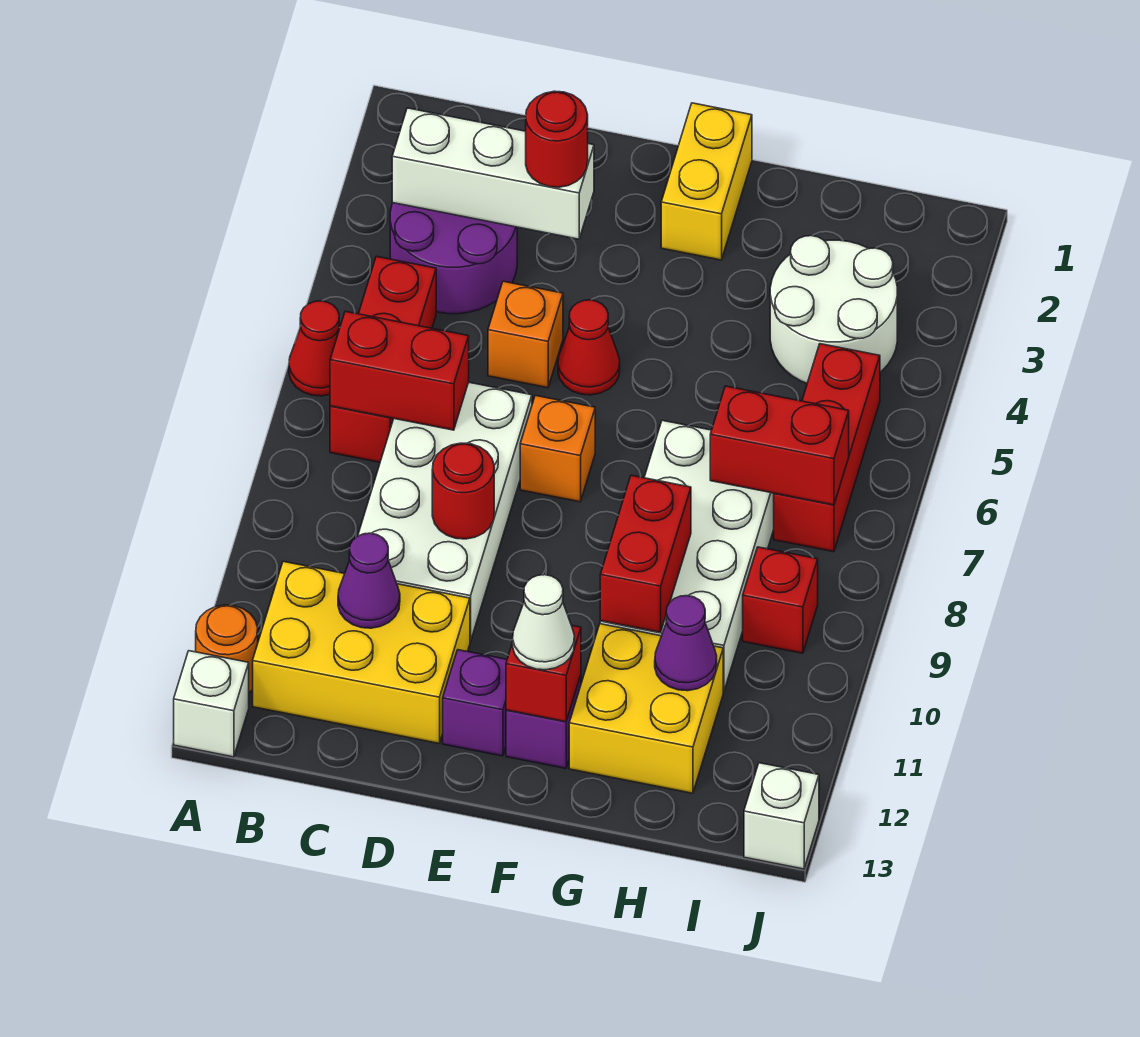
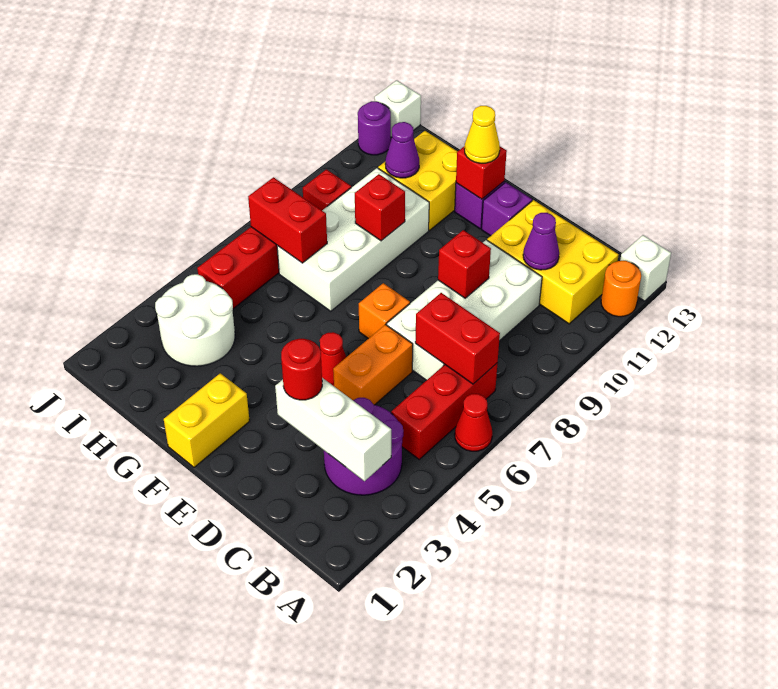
orange 1x1 brick [488,281,563,388] -> orange 1x2 brick [333,324,413,405]
red 1x1 round brick [432,443,494,539] -> red 1x1 brick [438,230,491,298]
white 1x1 cone [513,575,574,670] -> yellow 1x1 cone [464,106,500,163]
red 1x2 brick [600,475,691,632] -> red 1x1 brick [355,174,405,241]
none -> purple 1x1 round brick [358,101,391,155]

